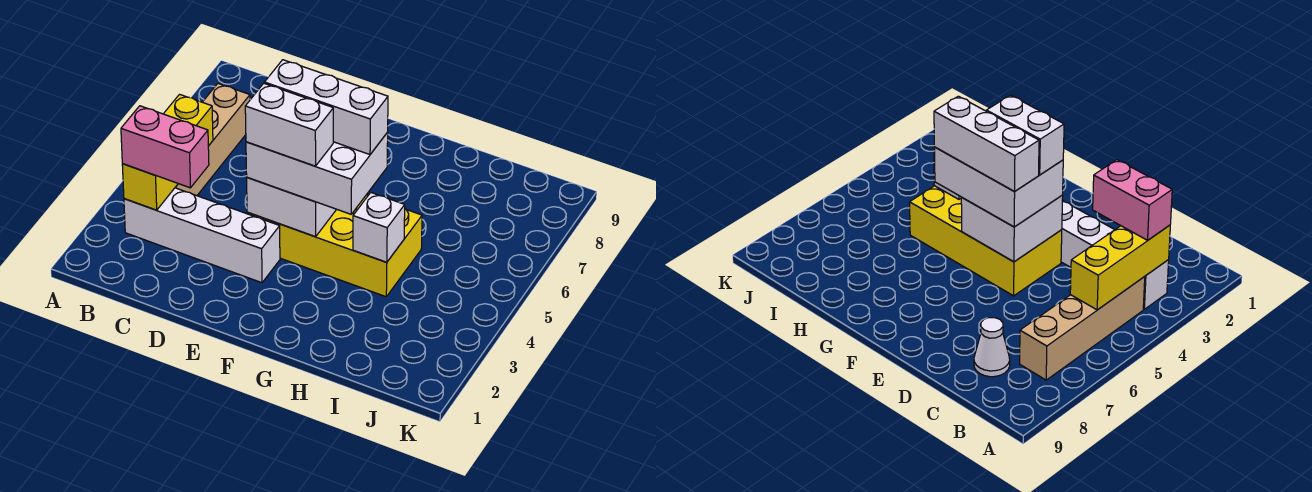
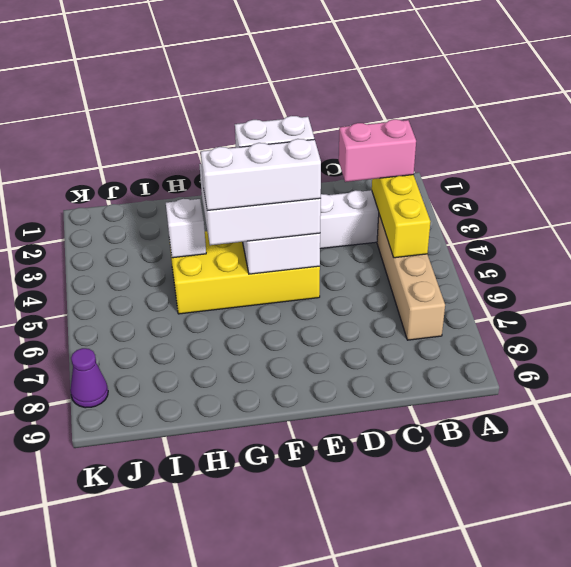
white 1x1 cone [974,318,1010,377] -> none
none -> purple 1x1 cone [70,348,108,408]

